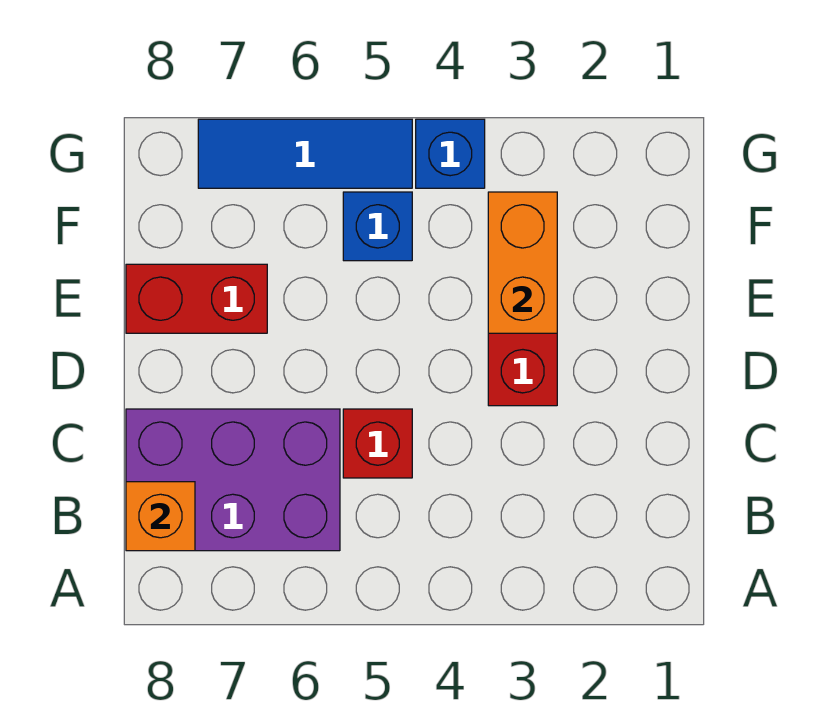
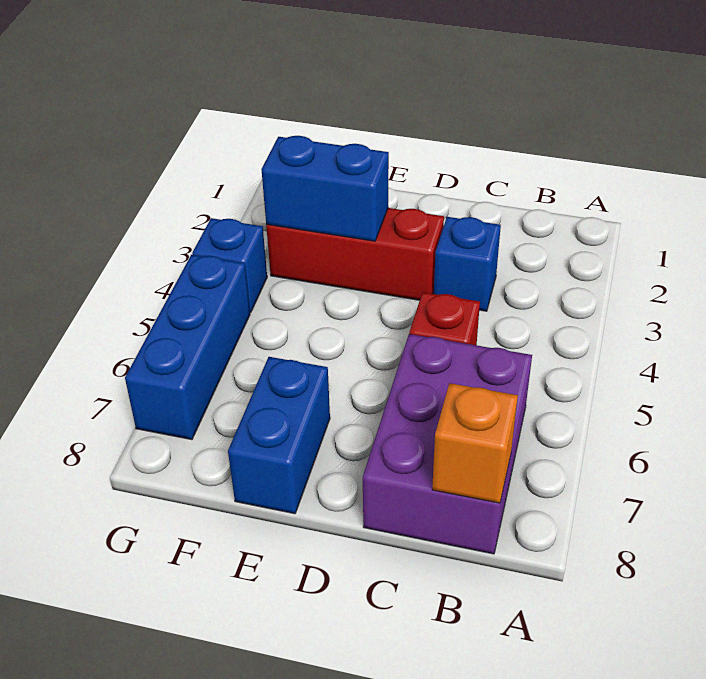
orange 1x2 brick [488,192,557,333] -> blue 1x2 brick [261,136,389,241]
red 1x2 brick [126,264,267,333] -> blue 1x2 brick [228,357,330,514]
blue 1x1 brick [343,192,412,261] -> blue 1x1 brick moved to [434,217,501,311]
blue 1x3 tile [198,119,412,188] -> blue 1x3 brick [125,255,250,440]

